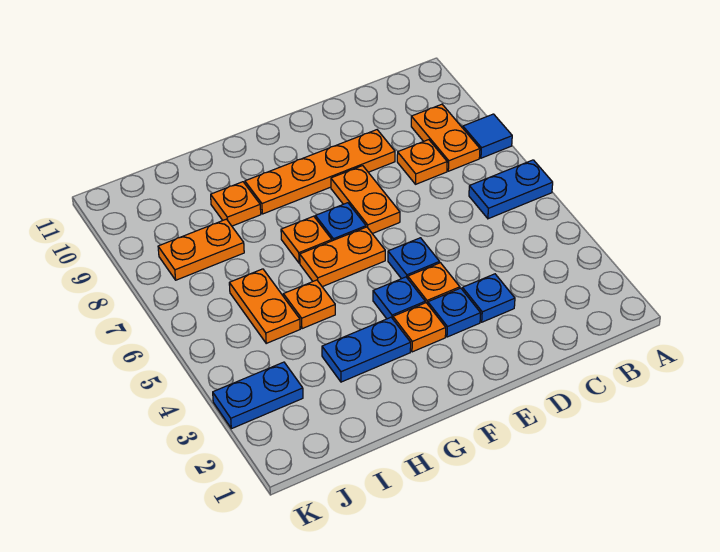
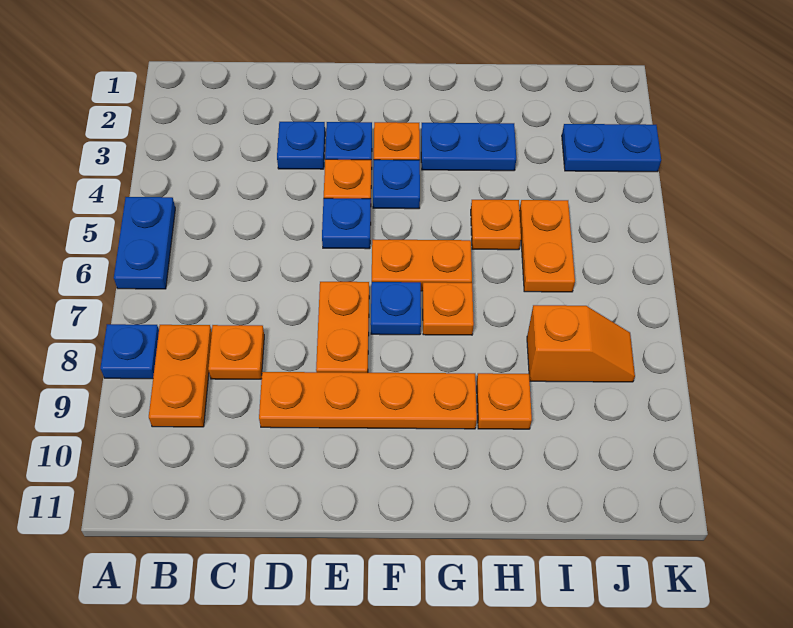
blue 1x2 plate [469,160,553,219] -> blue 1x2 plate turned to [114,197,175,289]
blue 1x1 tile [463,114,512,158] -> blue 1x1 plate [101,324,159,379]
orange 1x2 plate [158,219,244,280] -> orange 1x2 slope [527,305,635,382]

